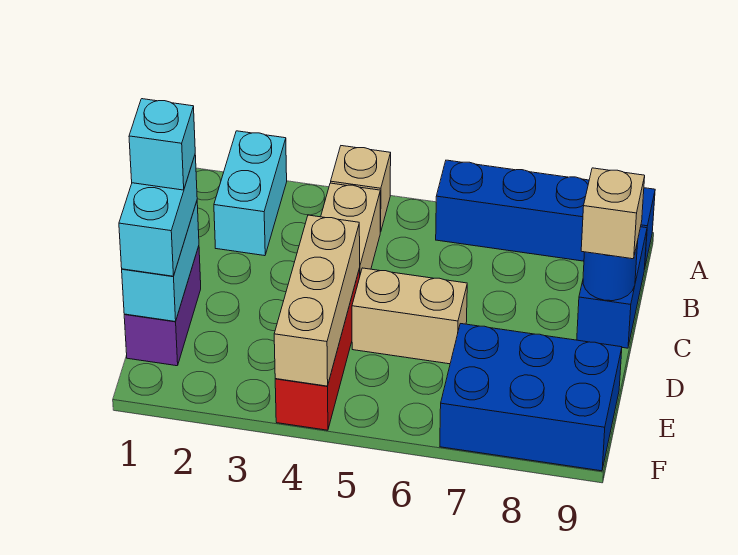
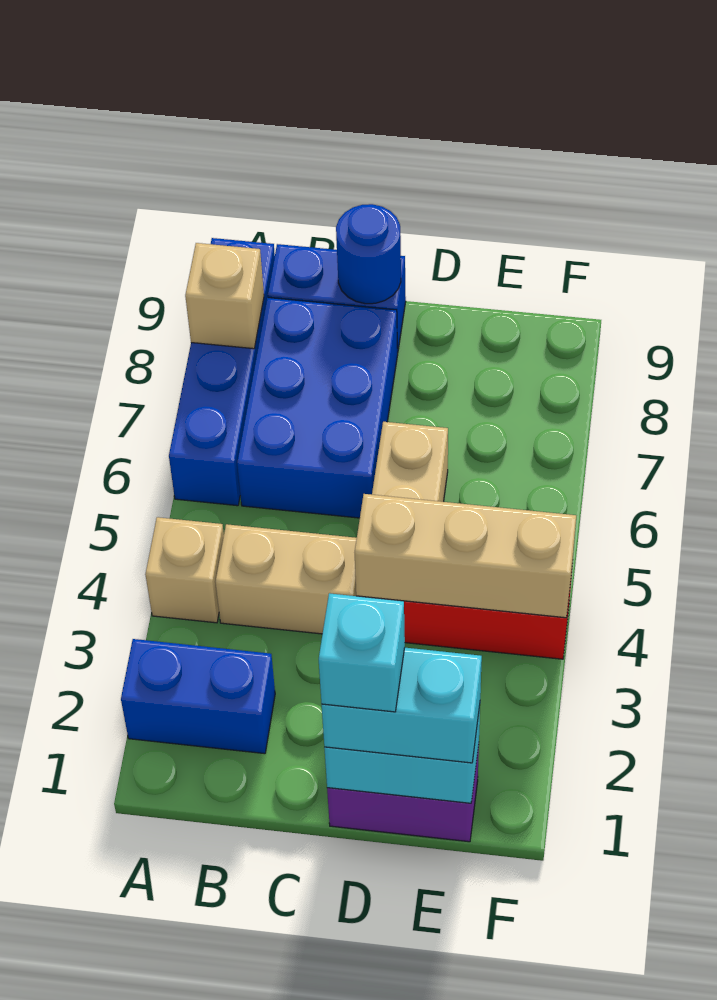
cyan 1x2 brick [214,131,287,256] -> blue 1x2 brick [121,639,275,754]
tan 1x1 brick [581,168,645,259] -> tan 1x1 brick moved to [185,243,264,349]
blue 2x3 brick [440,324,622,471] -> blue 2x3 brick moved to [237,298,398,518]

